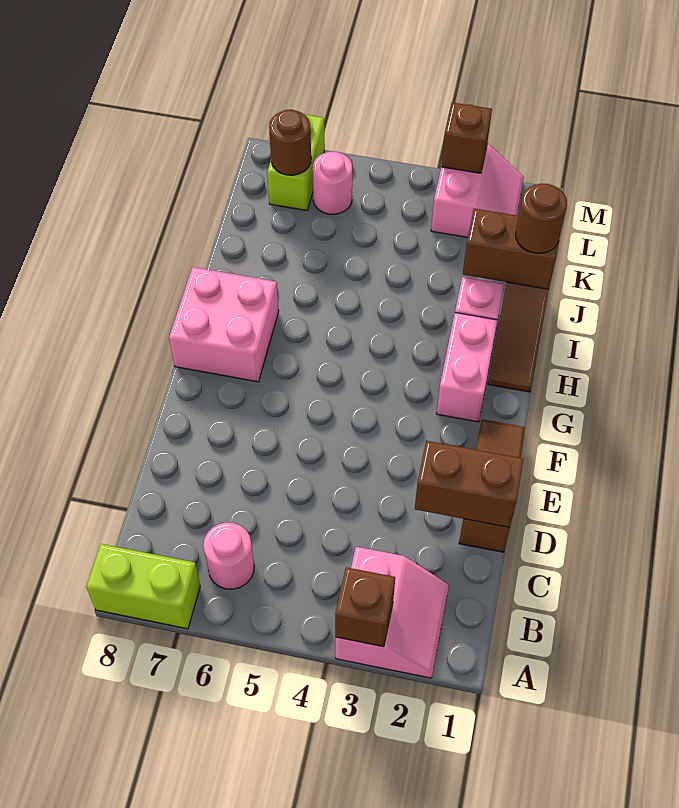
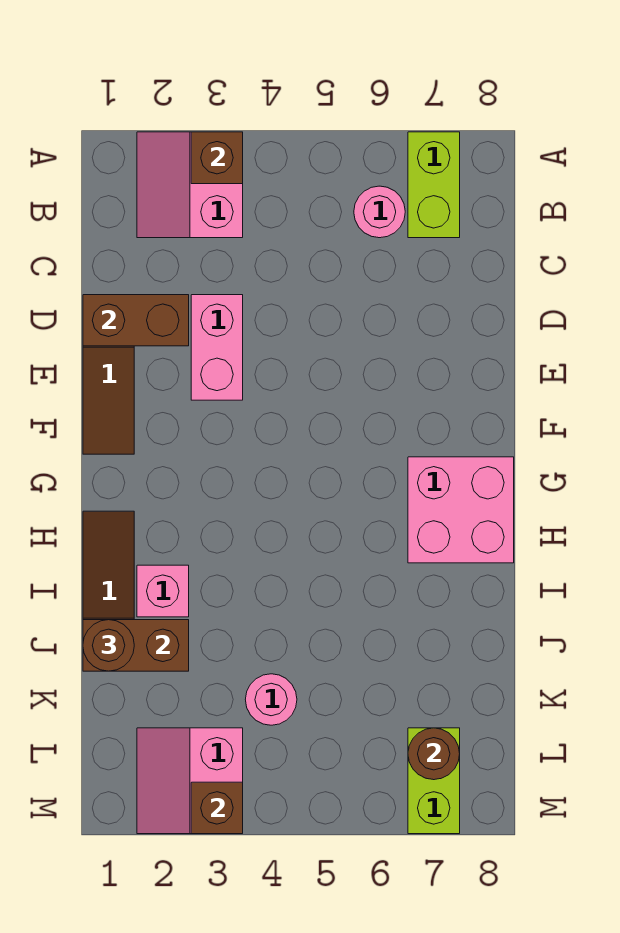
lime 1x2 brick [86,544,200,629] -> lime 1x2 brick turned to [408,132,460,238]
pink 1x2 brick [436,313,497,422] -> pink 1x2 brick moved to [191,295,243,400]
pink 1x1 round brick [312,152,352,214] -> pink 1x1 round brick moved to [245,674,297,725]

